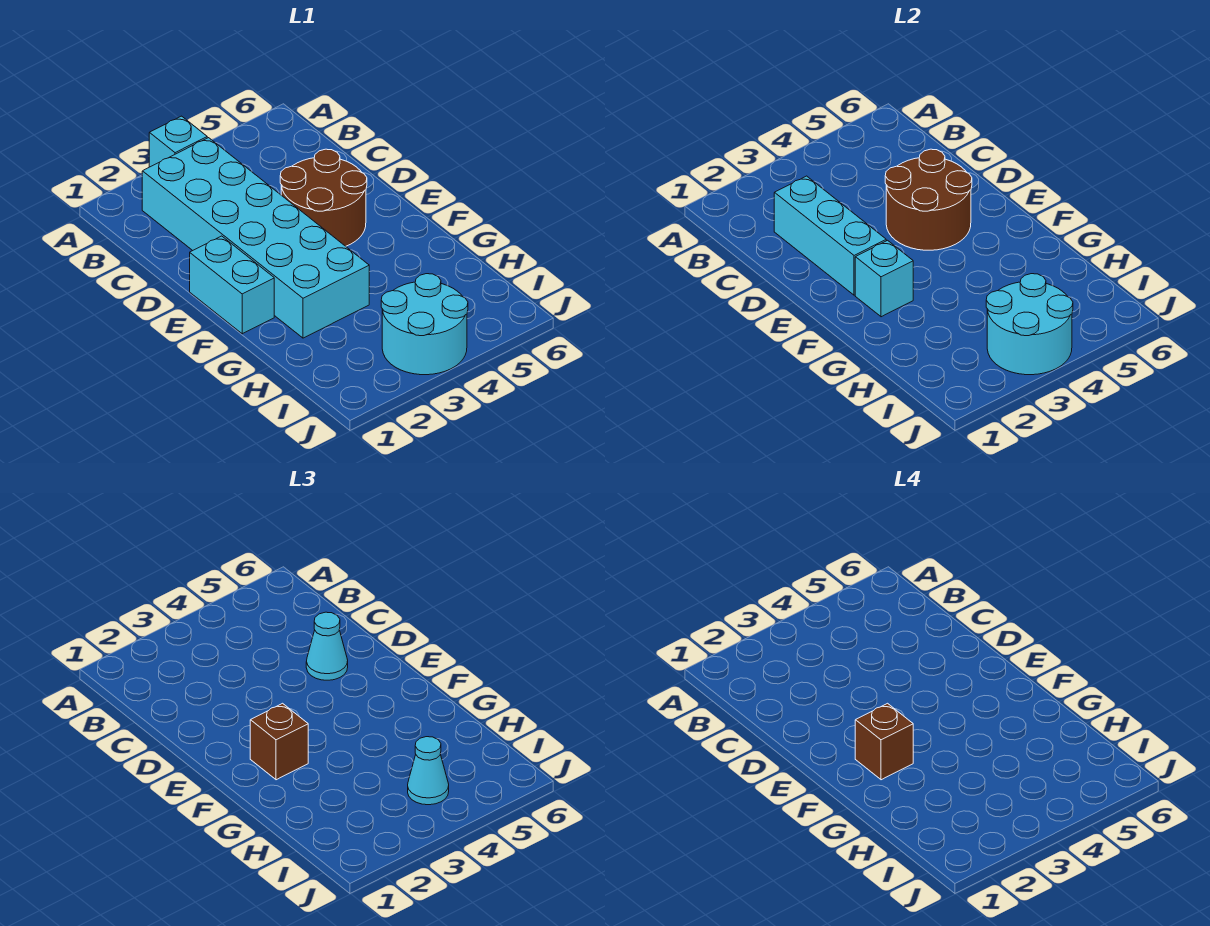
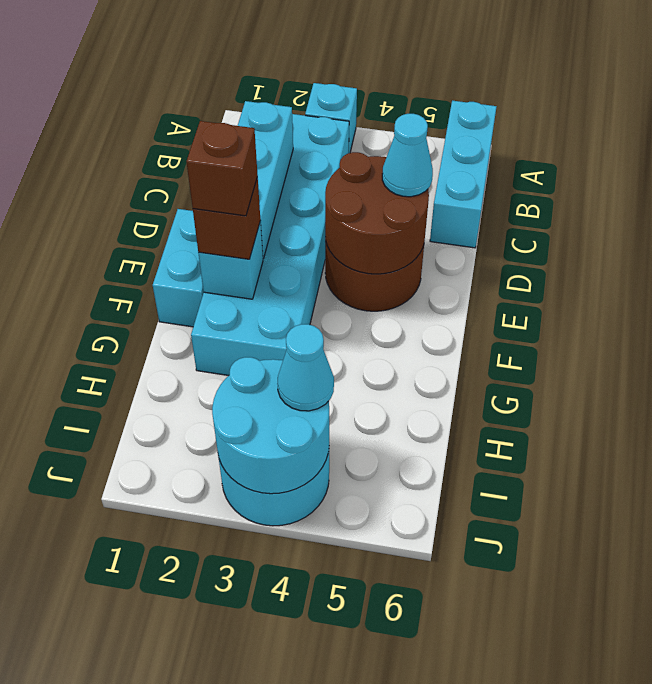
none -> cyan 1x3 brick [430,101,497,248]

